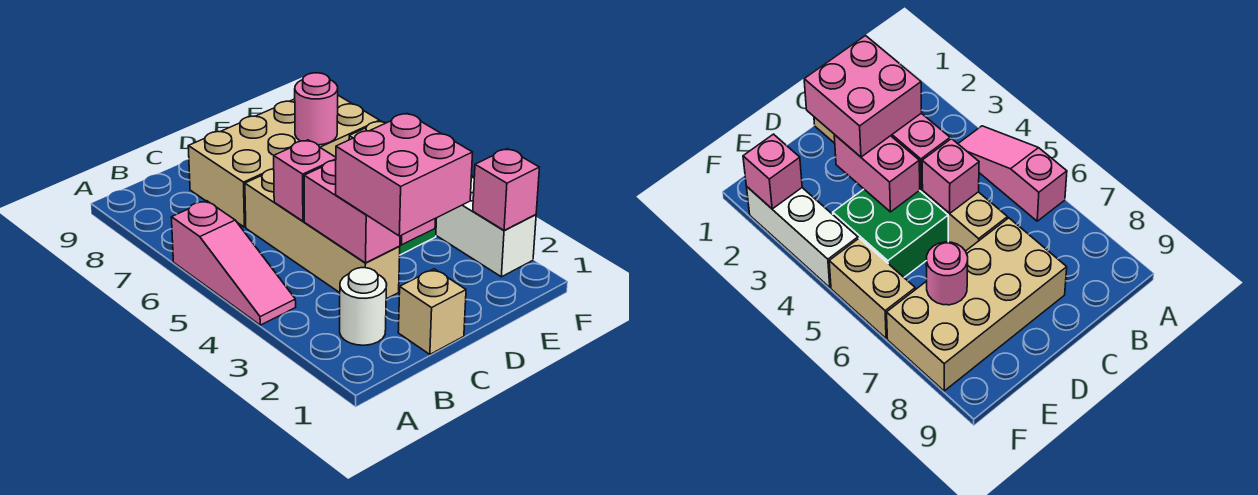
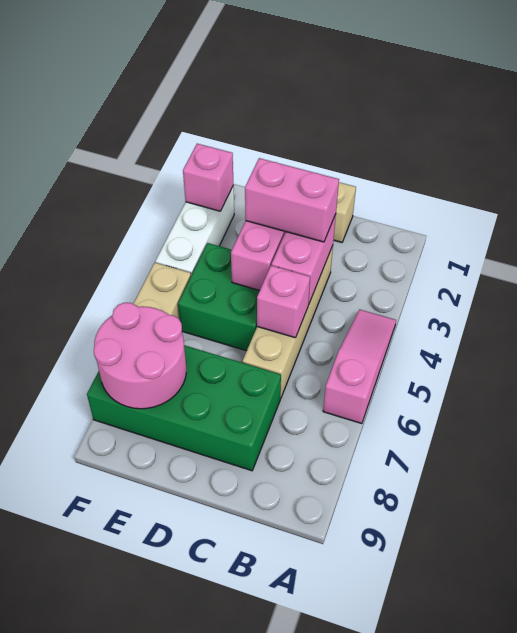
white 1x1 round brick [340,268,387,345] -> none
pink 2x2 brick [336,113,473,236] -> pink 1x2 brick [245,158,339,242]
tan 2x4 brick [188,95,380,227] -> green 2x4 brick [87,345,281,471]
pink 1x1 round brick [295,73,338,145] -> pink 2x2 round brick [94,303,186,409]

